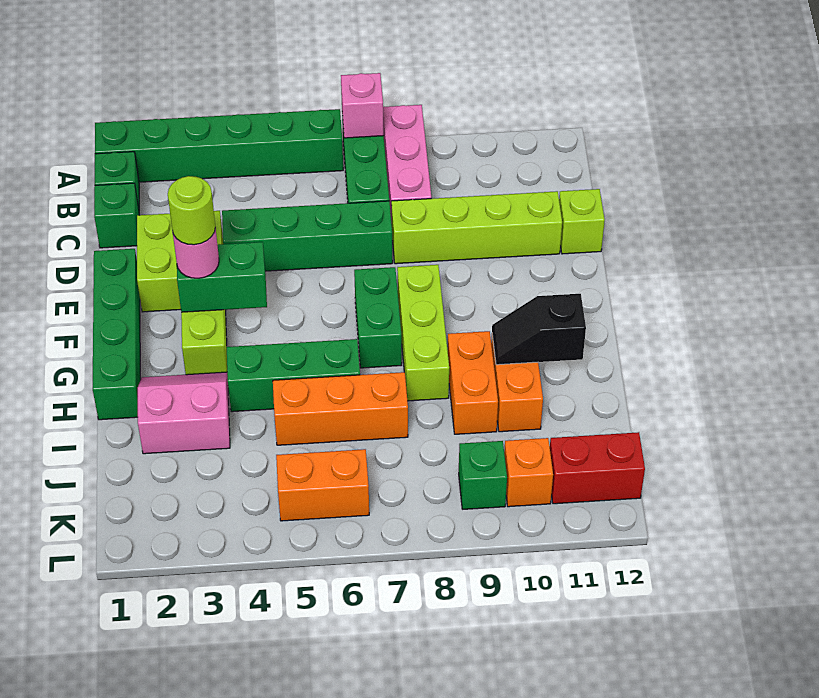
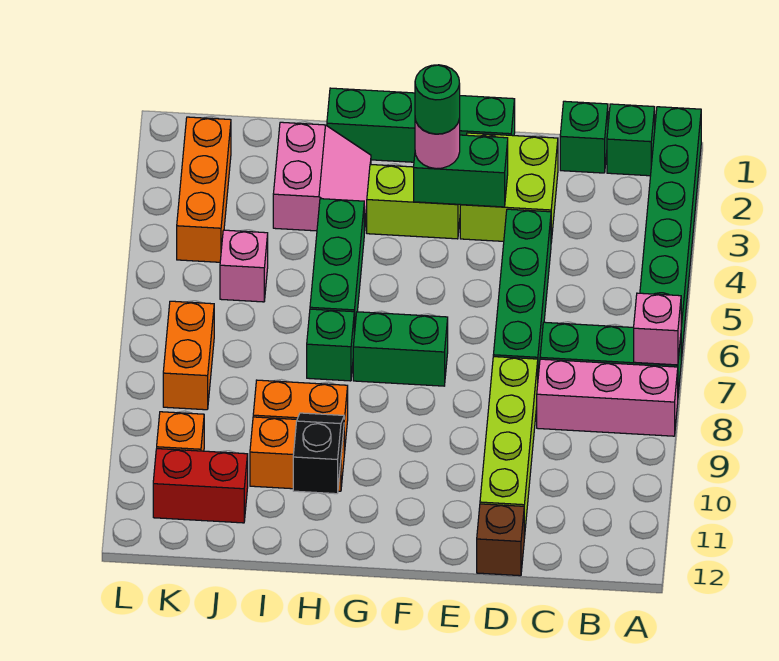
lime 1x1 brick [559,189,605,254] -> brown 1x1 brick [477,504,524,576]
green 1x2 brick [177,242,267,312] -> green 1x2 brick turned to [414,135,508,207]
lime 1x1 round brick [168,176,215,245] -> green 1x1 round brick [415,65,460,134]
lime 1x3 brick [397,265,449,401] -> none
orange 1x3 brick [273,372,408,445] -> orange 1x3 brick moved to [177,117,231,262]
none -> pink 1x1 brick [220,230,268,302]
orange 1x2 brick [276,449,369,521] -> orange 1x2 brick moved to [163,301,214,410]
green 1x1 brick [459,441,507,509] -> green 1x1 brick moved to [307,309,354,381]
red 1x2 brick [550,432,645,504] -> red 1x2 brick turned to [153,449,248,523]

